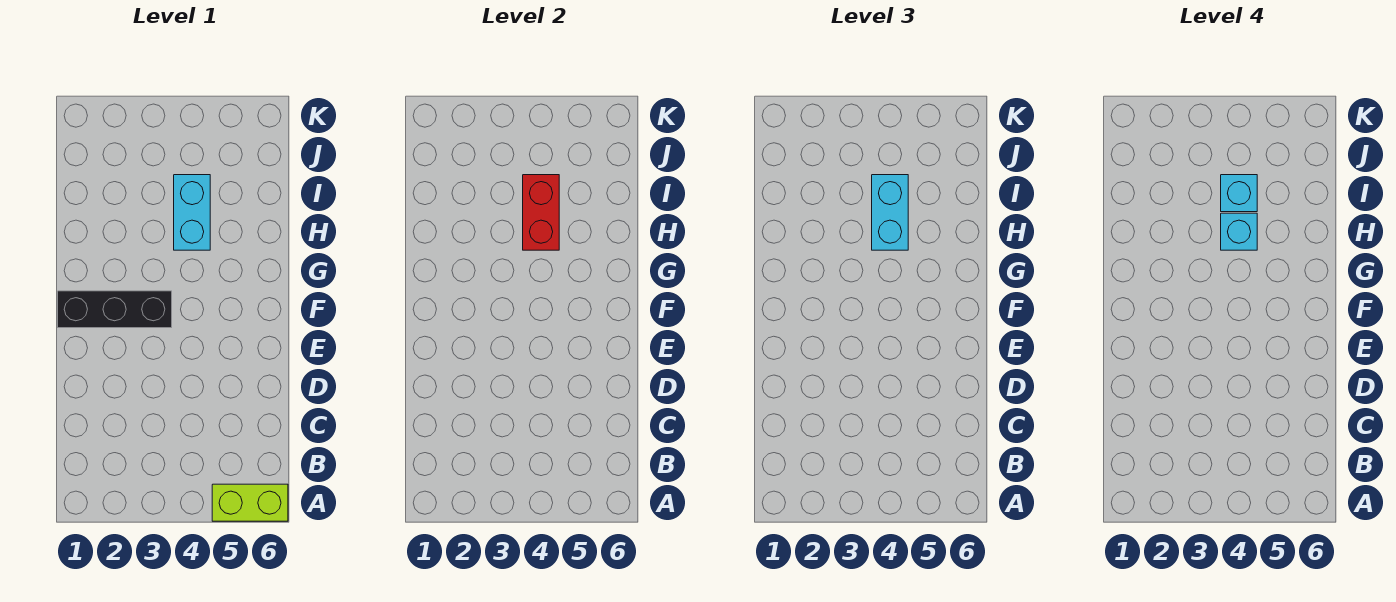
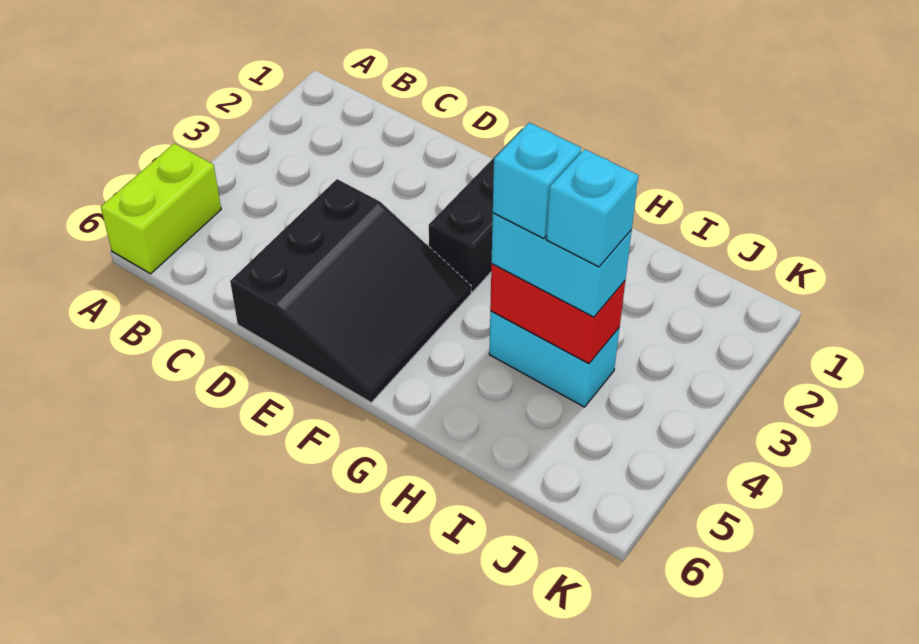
none -> black 3x3 slope [230,179,471,402]

